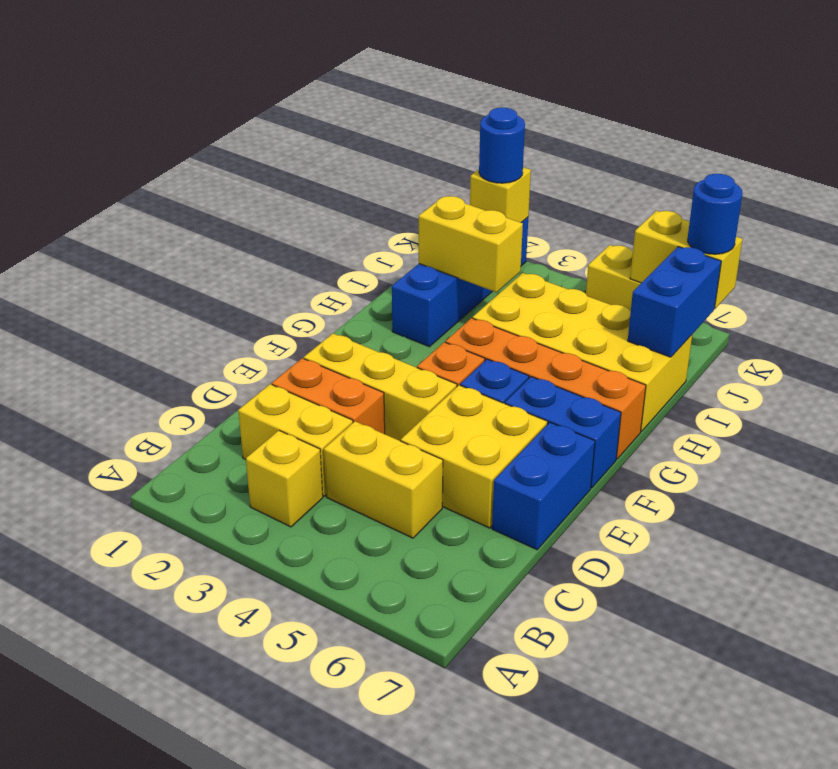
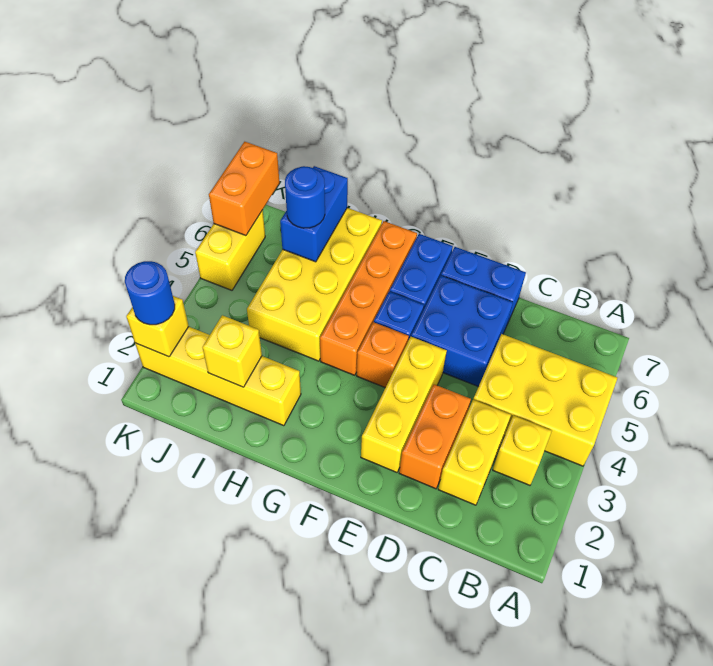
yellow 1x2 brick [324,421,443,538] -> yellow 2x3 brick [473,334,617,466]
yellow 2x2 brick [401,385,548,528] -> blue 2x2 brick [411,276,513,387]
blue 1x4 brick [392,217,528,347] -> yellow 1x4 brick [135,327,301,426]
yellow 1x2 brick [419,196,523,292] -> yellow 1x1 brick [203,315,262,387]
blue 1x2 brick [628,247,721,357] -> blue 1x2 brick turned to [280,166,348,262]
yellow 1x2 brick [630,211,742,309] -> orange 1x2 brick [209,142,279,236]
blue 1x1 round brick [688,174,742,254] -> blue 1x1 round brick moved to [285,166,325,228]

